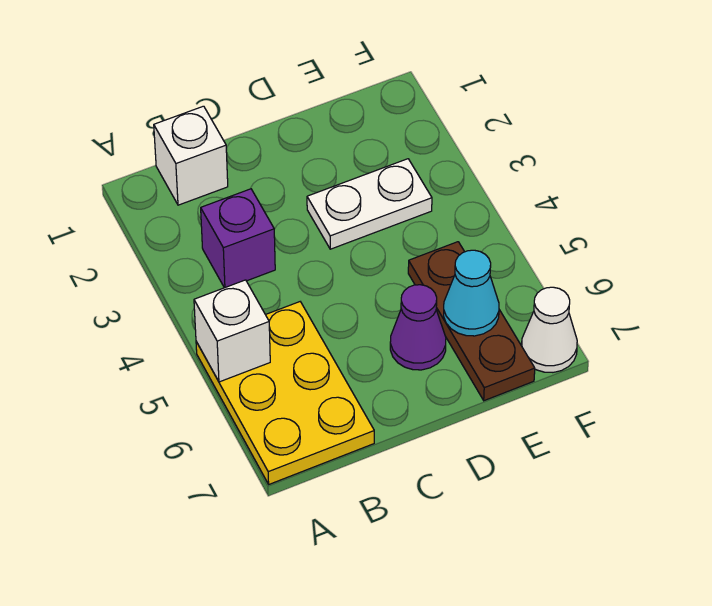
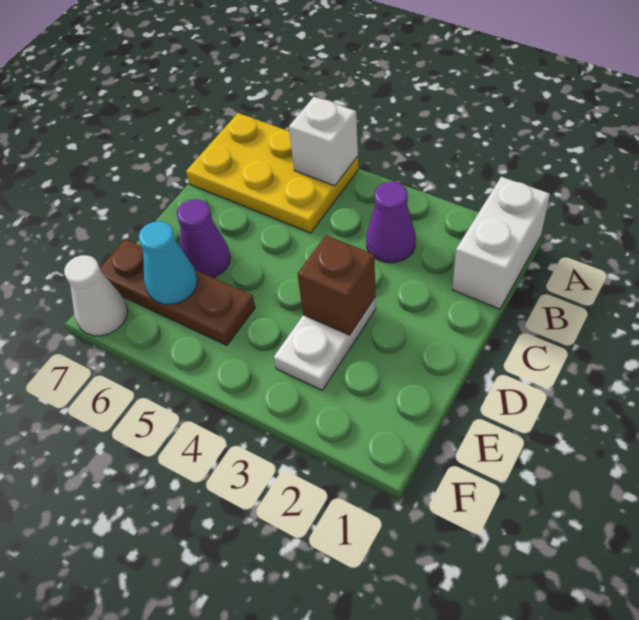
white 1x1 brick [154,106,228,205] -> white 1x2 brick [452,177,550,309]
purple 1x1 brick [201,189,275,288] -> purple 1x1 cone [366,182,416,263]
none -> brown 1x1 brick [298,235,375,335]

